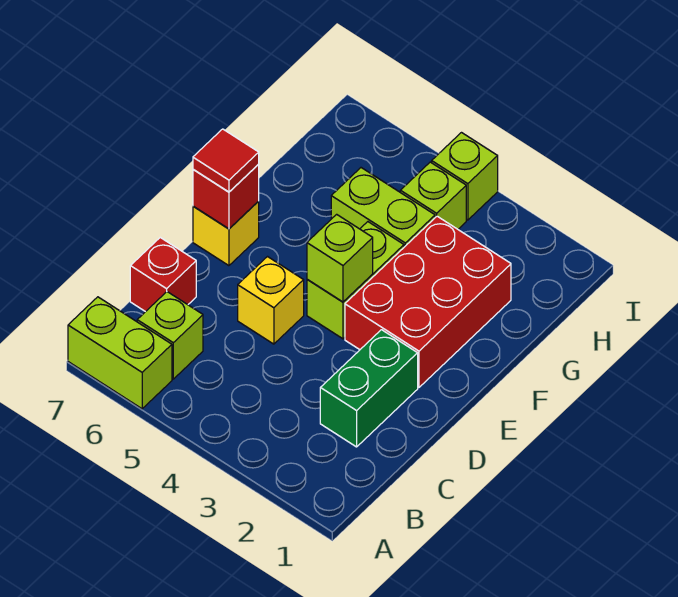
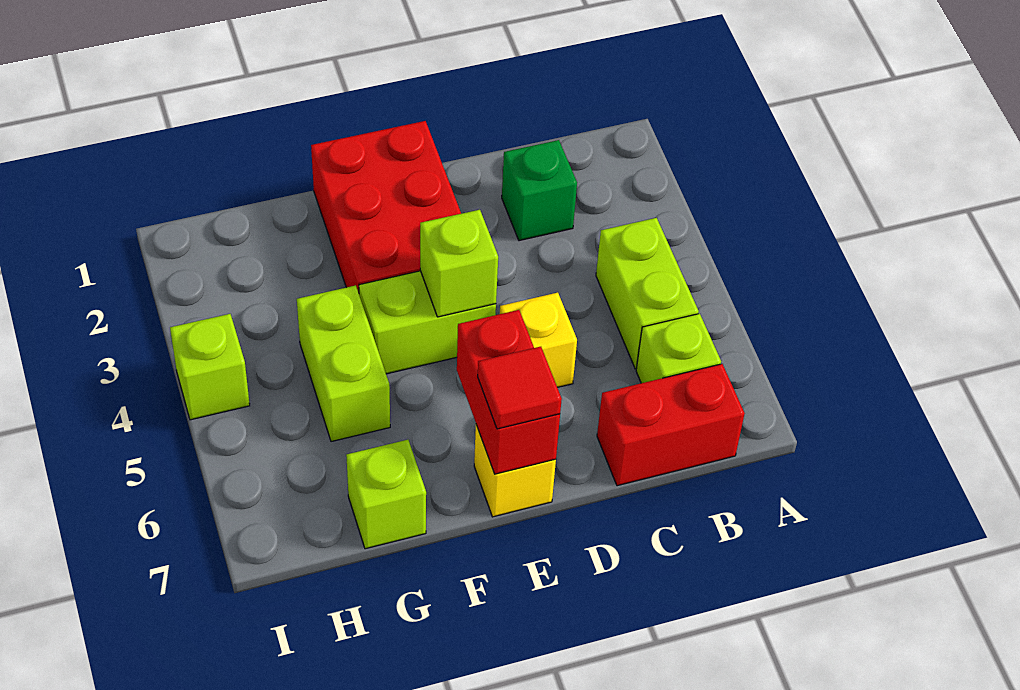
lime 1x2 brick [68,297,172,409] -> lime 1x2 brick moved to [596,218,699,369]
green 1x2 brick [320,330,418,447] -> green 1x1 brick [502,140,577,241]
red 1x1 brick [130,238,196,312] -> red 1x2 brick [597,364,745,486]
red 2x3 brick [345,216,511,387] -> red 2x3 brick turned to [311,121,461,293]
red 1x1 brick [193,164,259,229] -> red 1x2 brick [457,310,560,474]
lime 1x1 brick [400,162,466,229] -> lime 1x1 brick moved to [346,440,426,549]

